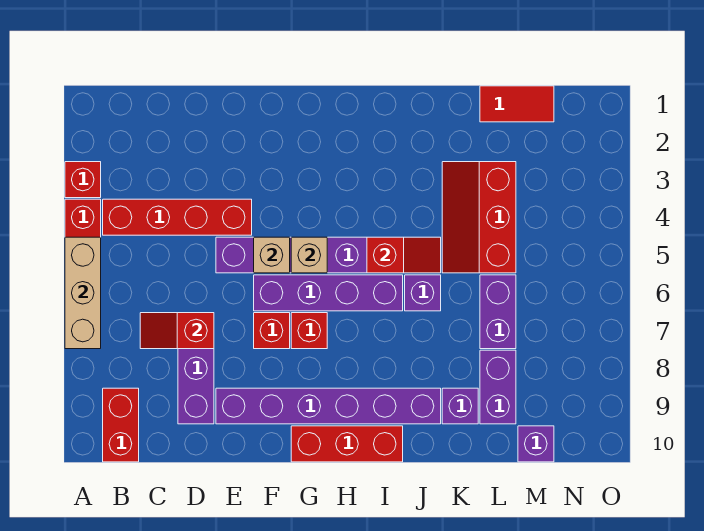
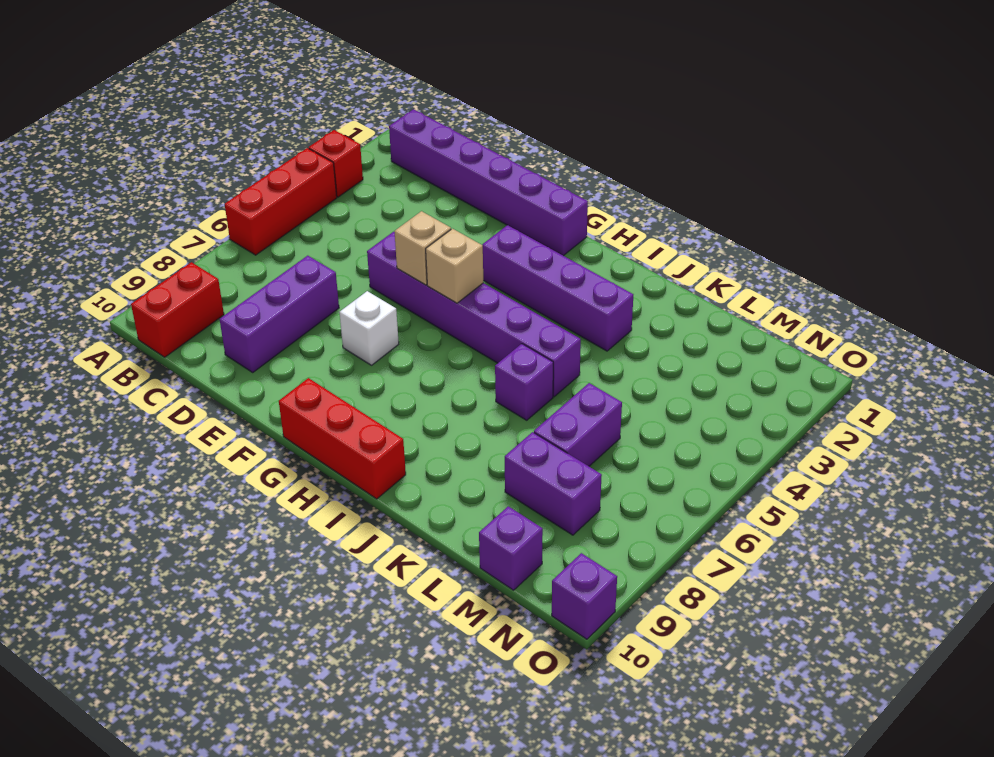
tan 1x3 brick [65,237,101,349] -> none
red 1x4 brick [103,199,252,235] -> none
red 1x2 slope [140,313,214,349] -> none
purple 1x6 brick [216,388,441,424] -> purple 1x6 brick moved to [389,109,588,256]
purple 1x4 brick [254,275,403,311] -> purple 1x4 brick moved to [482,225,633,351]
red 1x1 brick [254,313,290,349] -> white 1x1 brick [339,291,399,365]
red 1x1 brick [291,313,327,349] -> none
red 1x2 slope [367,237,441,273] -> none
red 2x3 slope [442,162,516,273] -> none
purple 1x1 brick [442,388,478,424] -> purple 1x1 brick moved to [552,553,617,639]
red 1x2 tile [480,86,554,122] -> none
purple 1x2 brick [480,350,516,424] -> purple 1x2 brick turned to [505,432,602,535]

